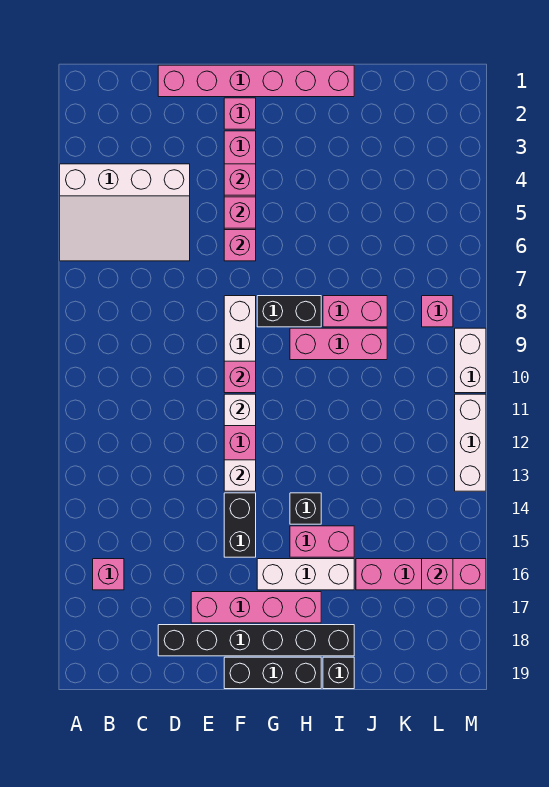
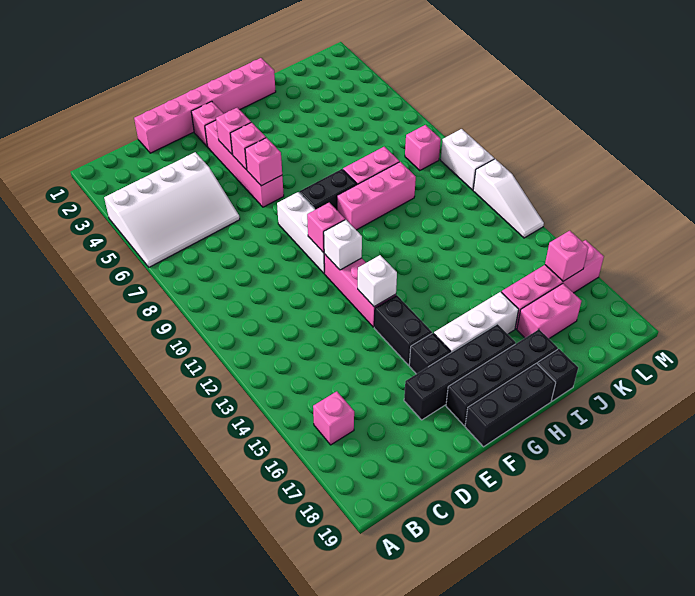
black 1x6 brick [158,625,354,656] -> black 1x4 brick [446,329,558,426]
pink 1x4 brick [191,592,321,623] -> black 1x4 brick [404,324,516,420]
black 1x1 brick [290,493,321,524] -> black 1x1 brick moved to [409,333,451,374]
pink 1x2 brick [290,526,354,557] -> pink 1x2 brick moved to [517,284,581,339]
white 1x3 brick [455,394,486,491] -> white 1x3 slope [473,159,544,238]

